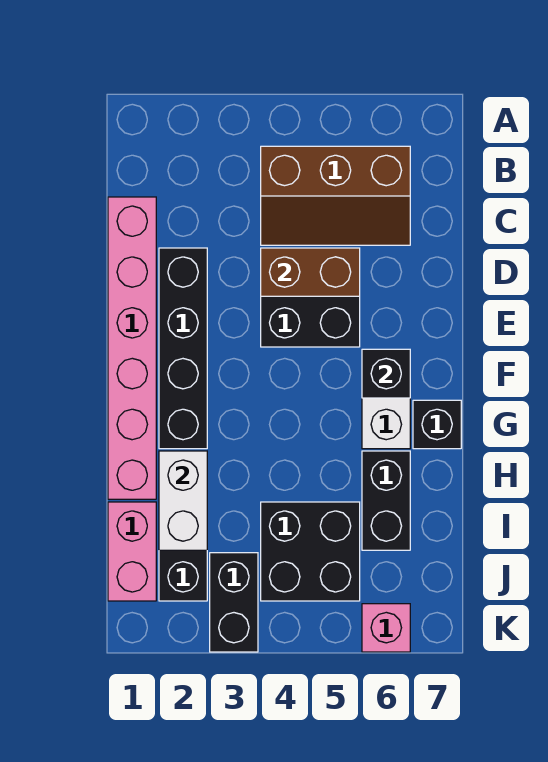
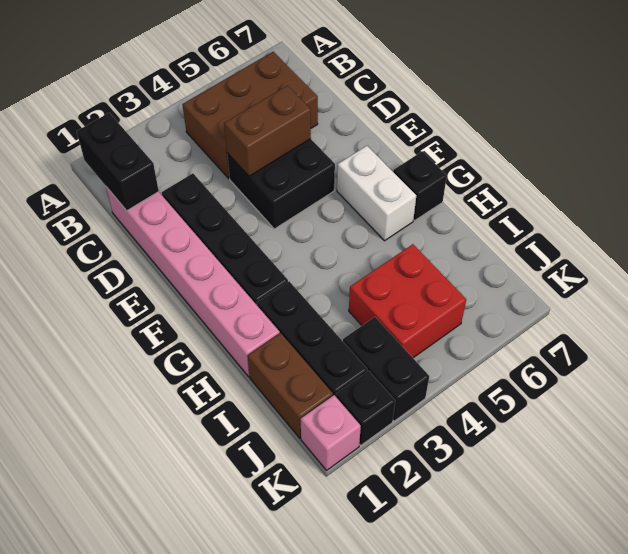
brown 2x3 slope [261,146,410,245] -> brown 2x3 brick [182,52,318,179]
black 1x1 brick [362,349,410,398] -> black 1x1 brick moved to [336,371,396,445]
white 1x2 brick [159,451,207,550] -> none
black 1x2 brick [362,451,410,550] -> black 1x2 brick moved to [77,113,159,211]
pink 1x2 brick [108,502,156,601] -> brown 1x2 brick [248,333,333,438]
black 2x2 brick [261,502,360,601] -> red 2x2 brick [349,244,466,358]
pink 1x1 brick [362,604,410,652] -> pink 1x1 brick moved to [301,395,361,470]

